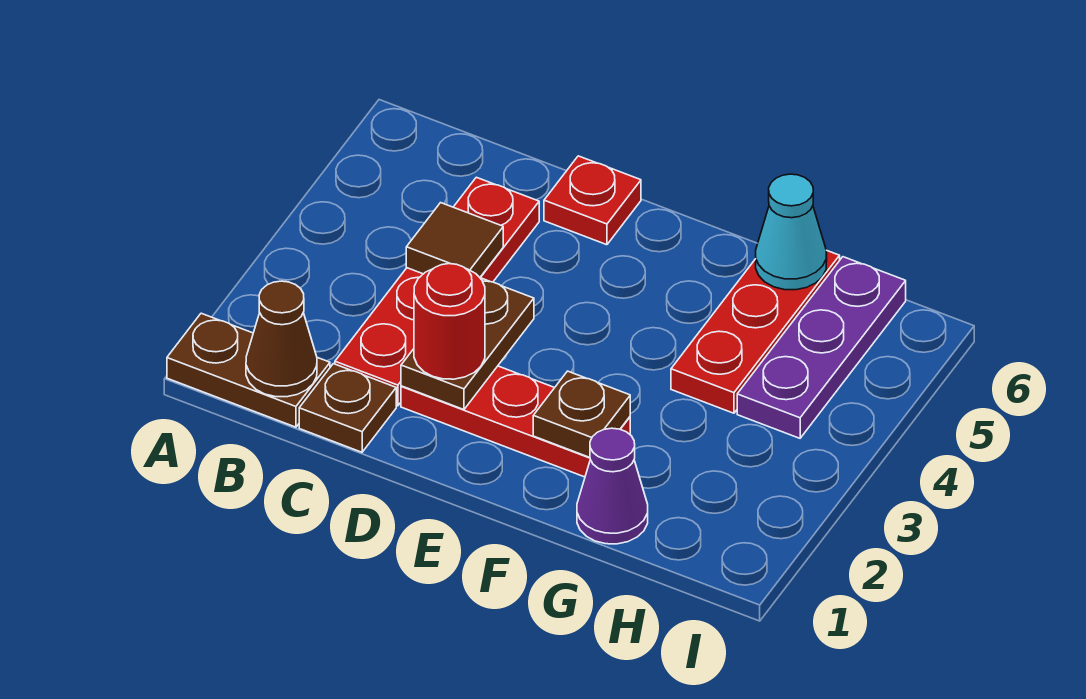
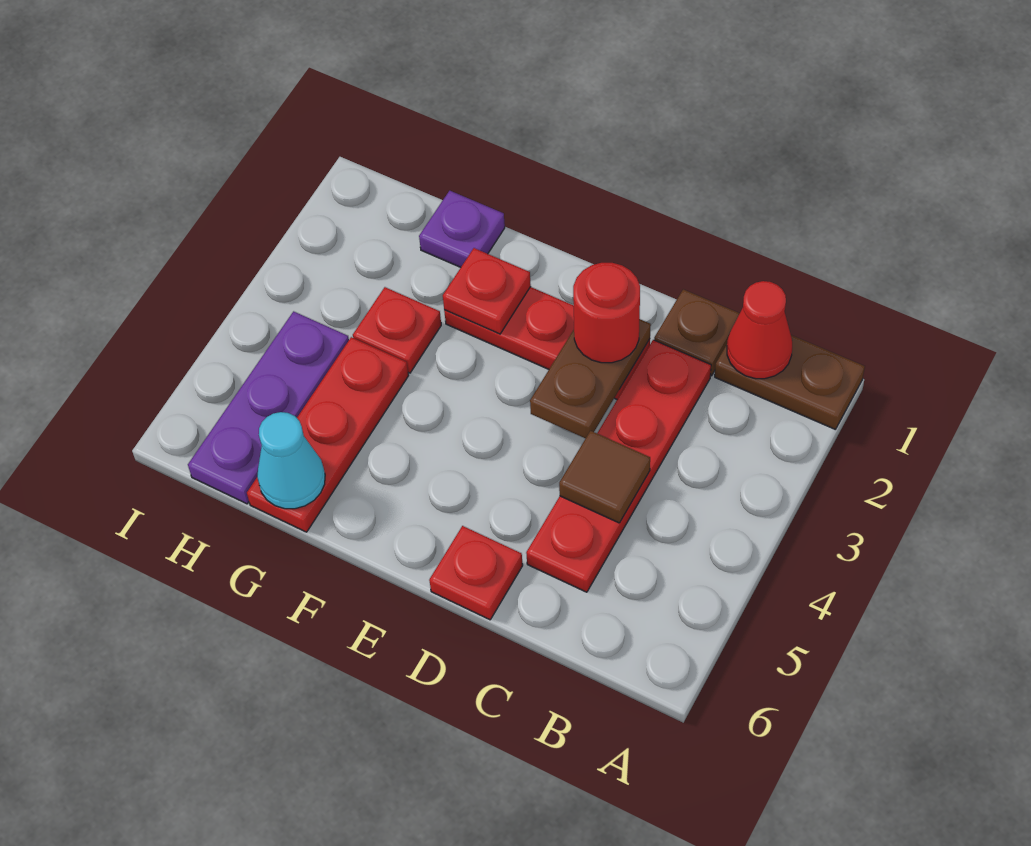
brown 1x1 cone [246,281,317,397] -> red 1x1 cone [727,281,792,379]
brown 1x1 plate [533,371,630,457] -> red 1x1 plate [443,248,531,334]
purple 1x1 cone [577,428,648,544] -> purple 1x1 plate [419,191,505,267]
none -> red 1x1 plate [353,287,441,373]

